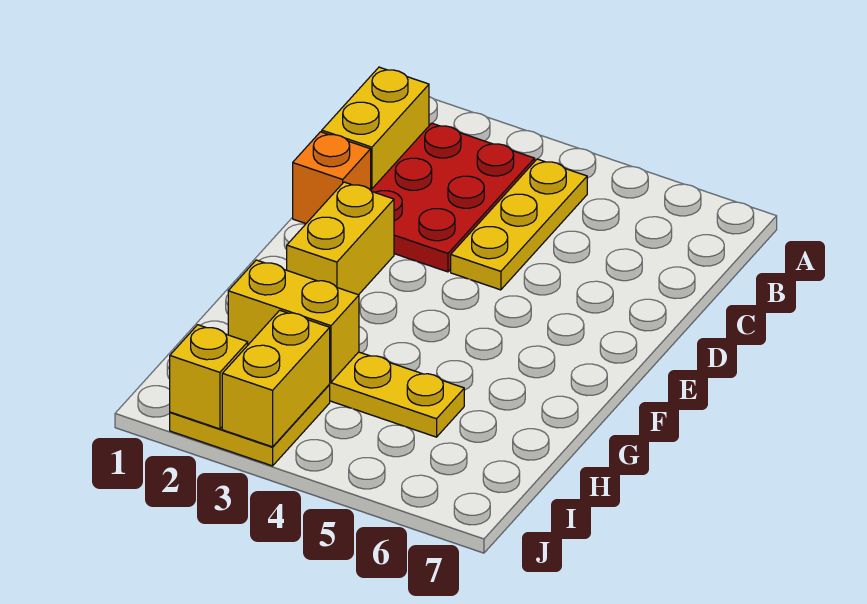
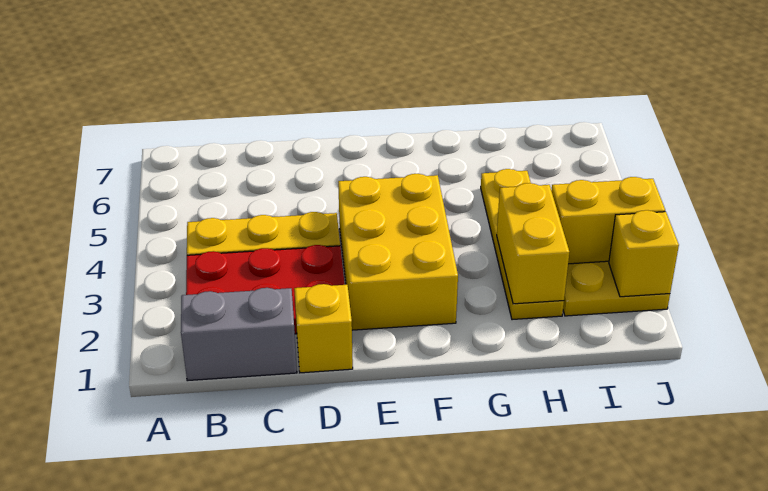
yellow 1x2 brick [322,67,429,190] -> grey 1x2 brick [181,288,297,381]
orange 1x1 brick [293,132,371,223] -> yellow 1x1 brick [294,284,353,373]
yellow 1x2 brick [287,182,394,295] -> yellow 2x3 brick [338,174,458,330]

